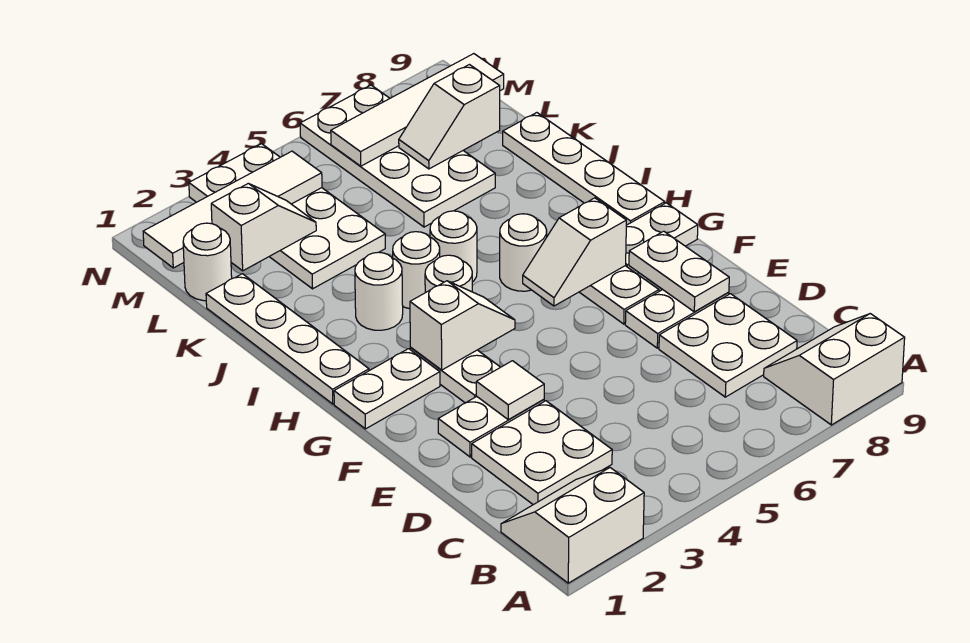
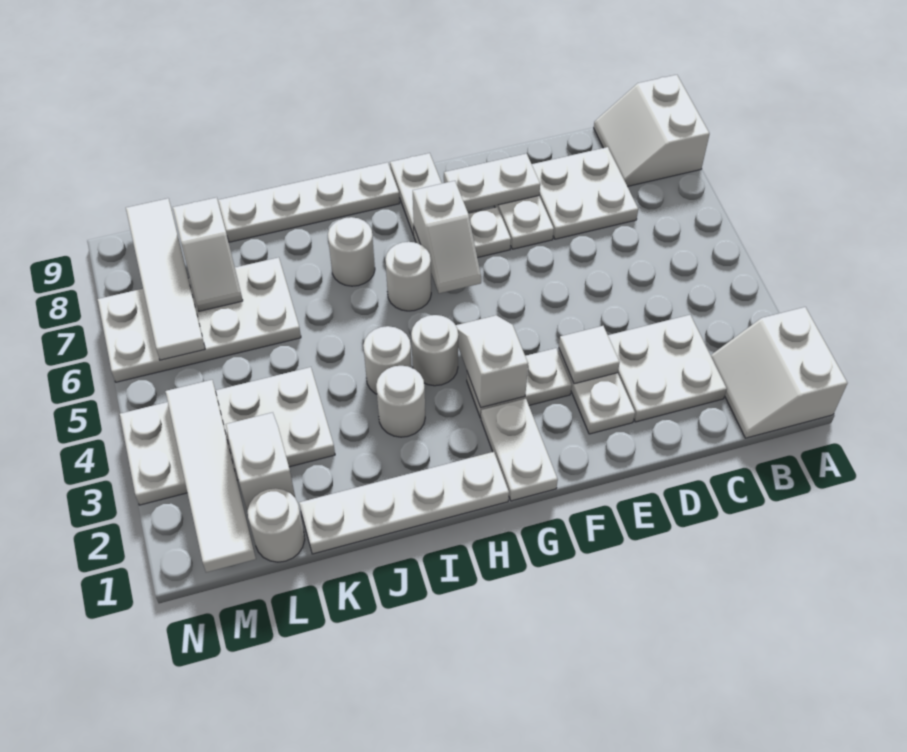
white 1x1 round brick [430,211,477,282] -> white 1x1 round brick moved to [328,217,375,286]

